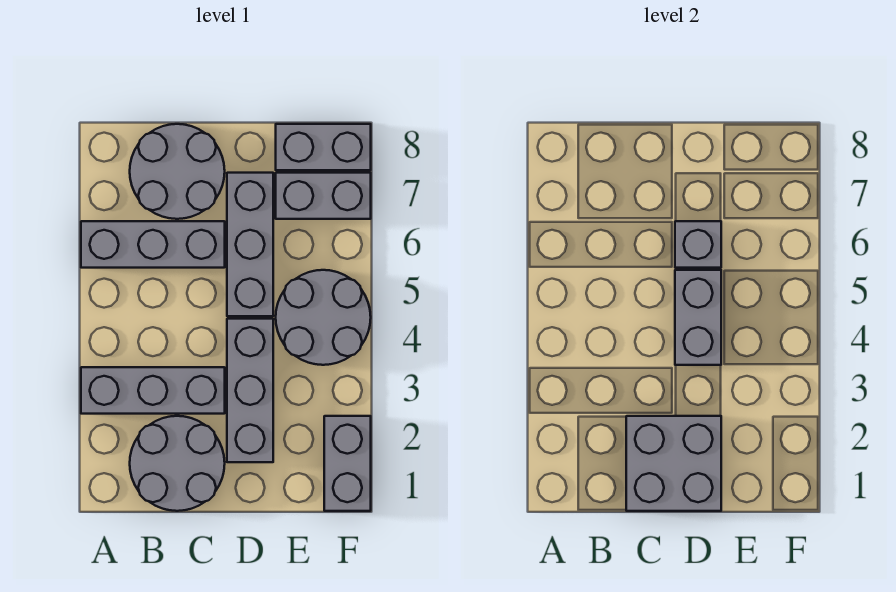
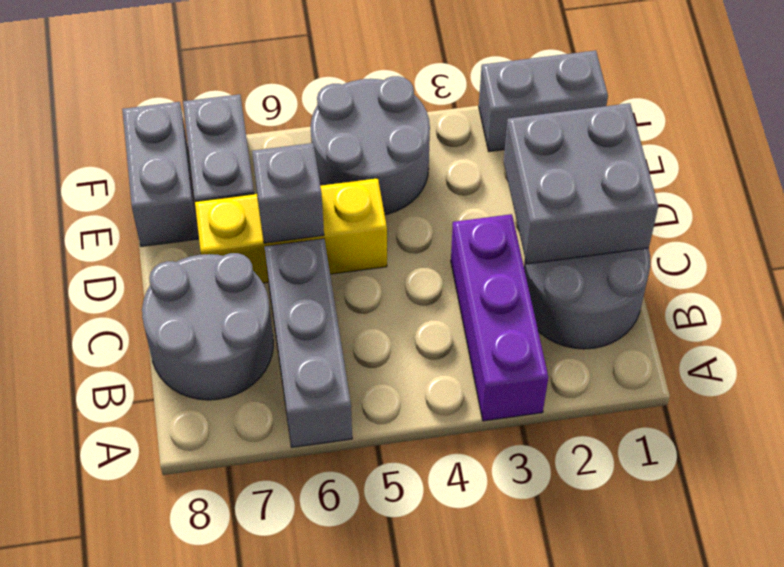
grey 1x3 brick [81,367,225,414] -> purple 1x3 brick [451,214,548,421]
grey 1x3 brick [227,319,273,462] -> none
grey 1x2 brick [675,270,721,365] -> none
grey 1x3 brick [227,173,273,316] -> yellow 1x3 brick [195,178,387,283]

